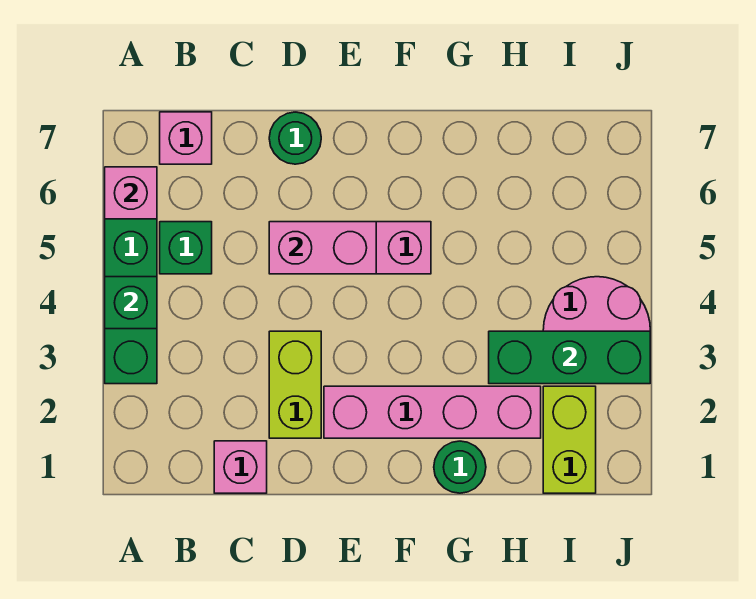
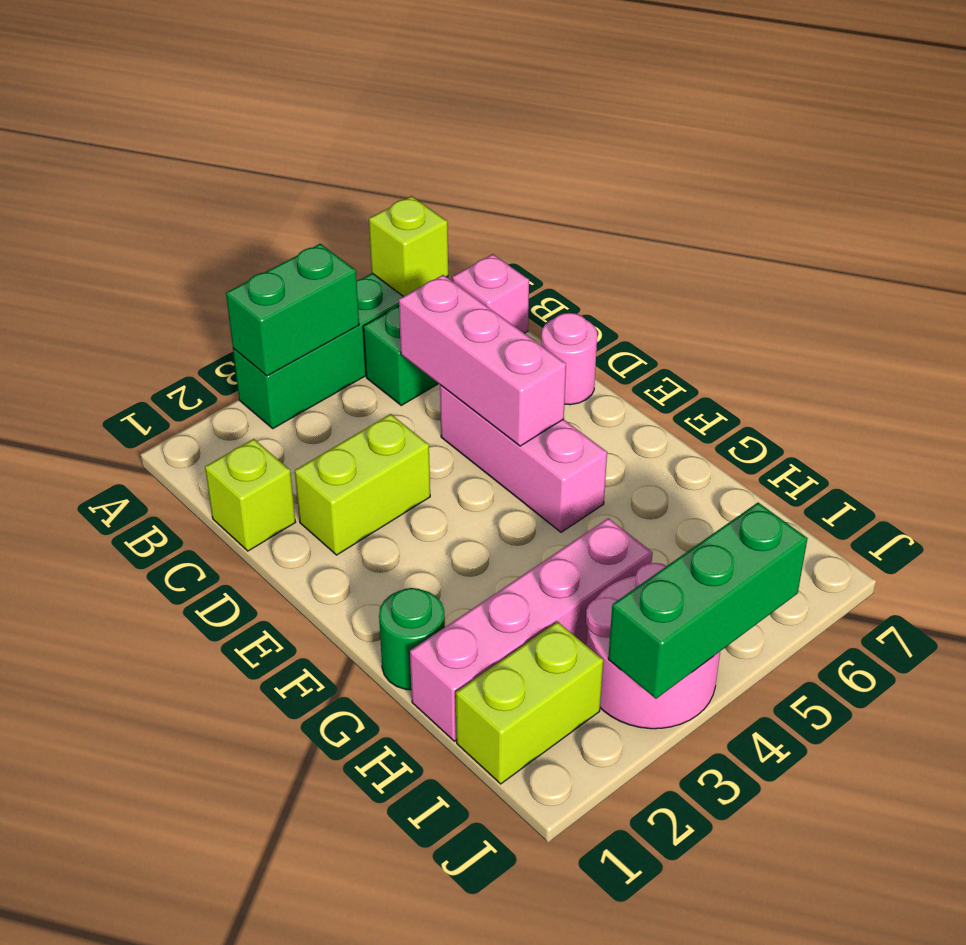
green 1x1 brick [105,277,157,329] -> green 1x2 brick [226,244,359,376]
pink 1x1 brick [105,167,157,219] -> lime 1x1 brick [369,196,448,297]
pink 1x1 brick [214,441,267,493] -> lime 1x1 brick [205,439,295,551]
pink 1x2 brick [269,222,376,274] -> pink 1x3 brick [399,275,566,446]
green 1x1 round brick [269,112,321,164] -> pink 1x1 round brick [541,313,597,405]
pink 1x4 brick [324,386,541,438] -> pink 1x4 brick turned to [410,518,652,741]
green 1x3 brick [489,331,650,384] -> green 1x3 brick turned to [608,503,807,699]

